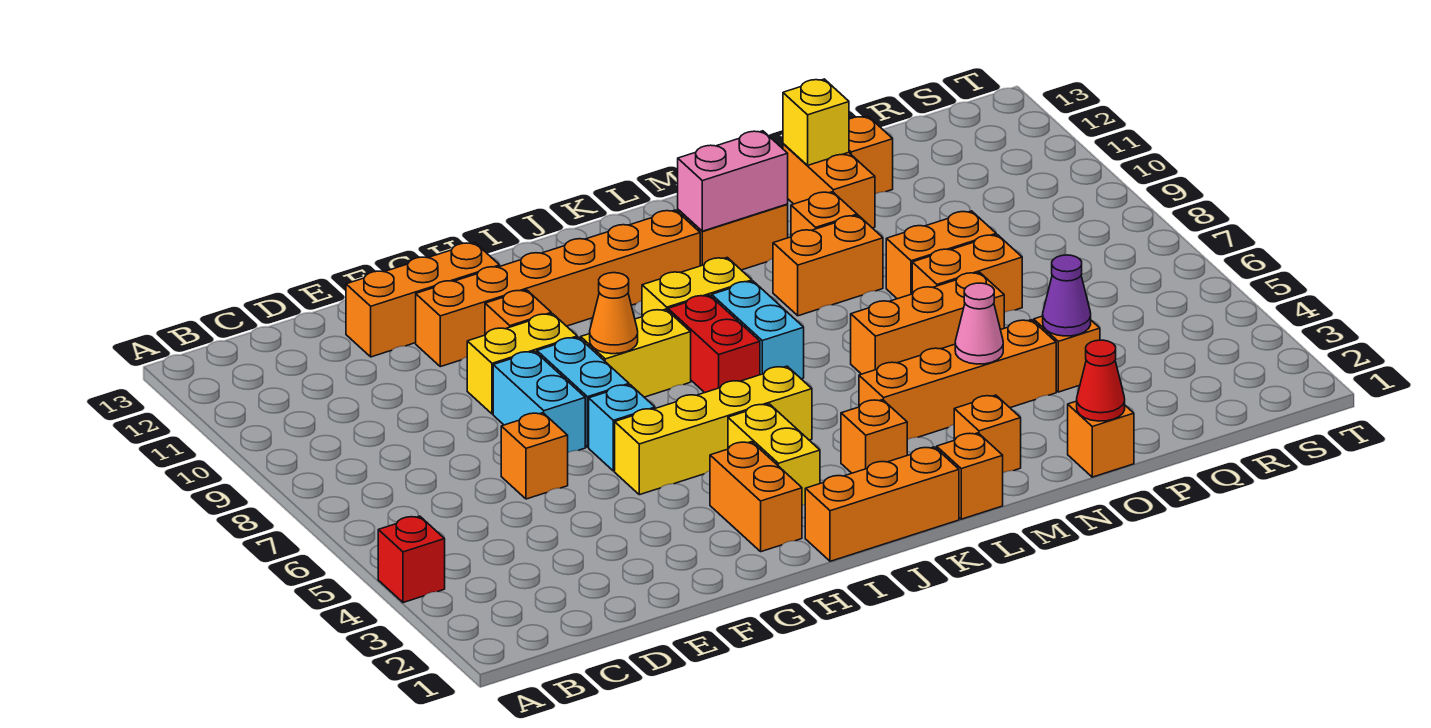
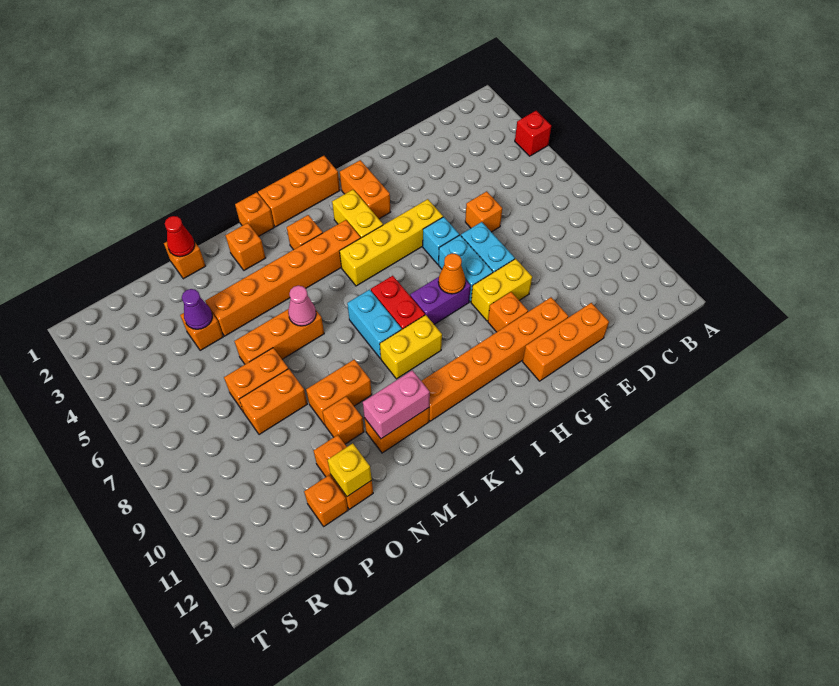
yellow 1x2 brick [581,309,691,397] -> purple 1x2 brick [410,277,471,324]
orange 1x4 brick [859,320,1056,440] -> orange 1x6 brick [205,220,361,336]
pink 1x1 cone [955,283,1003,364] -> pink 1x1 cone moved to [288,286,316,326]

